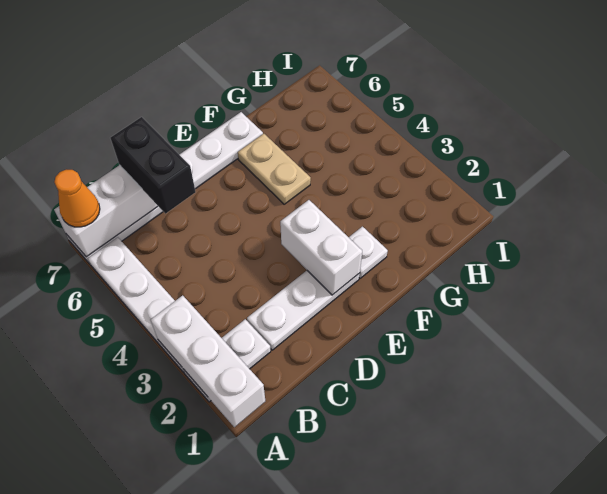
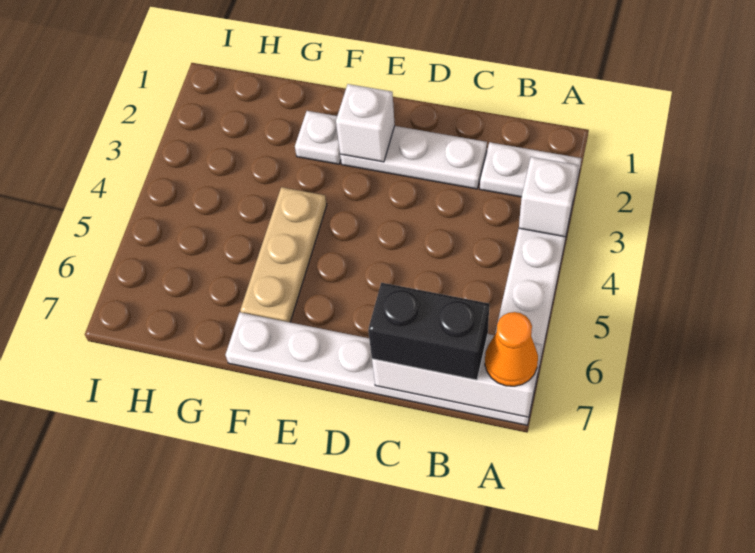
white 1x3 brick [151,295,265,427] -> white 1x1 brick [519,157,579,237]
black 1x2 brick [111,117,195,214] -> black 1x2 brick turned to [368,283,489,380]
white 1x2 brick [280,200,362,295] -> white 1x1 brick [336,84,395,162]
tan 1x2 plate [238,134,311,204] -> tan 1x3 plate [240,187,327,322]

